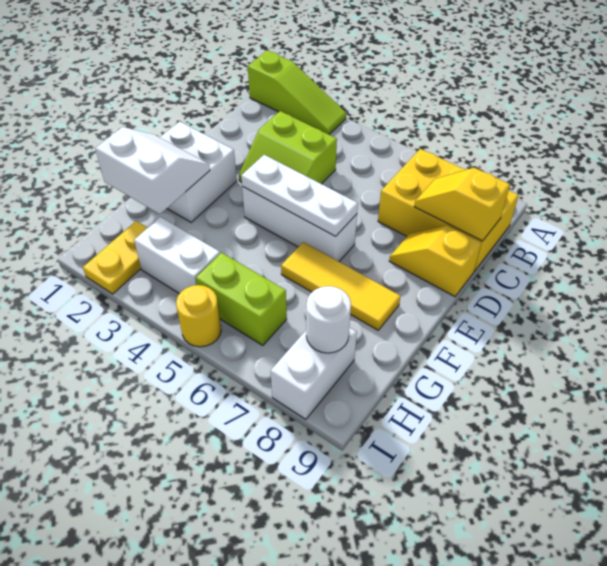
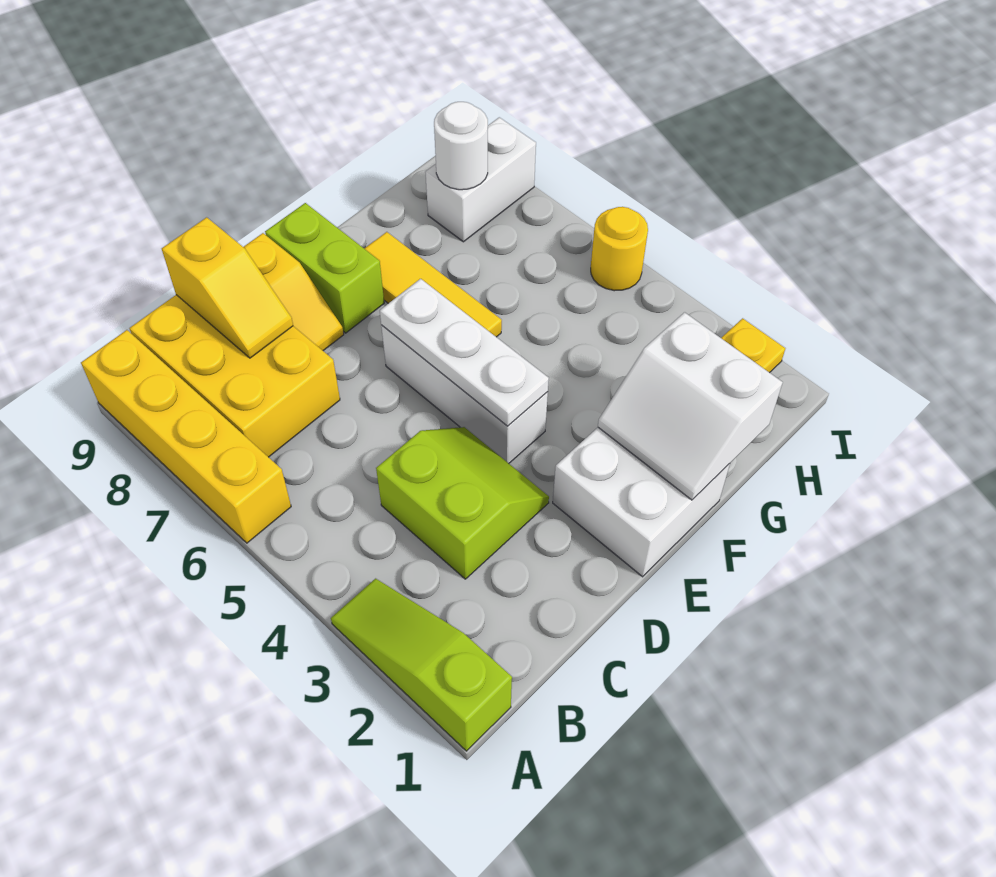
none -> yellow 1x4 brick [81,330,291,543]
white 1x2 brick [134,217,220,294] -> none
lime 1x2 brick [196,253,287,345] -> lime 1x2 brick moved to [265,203,384,333]

